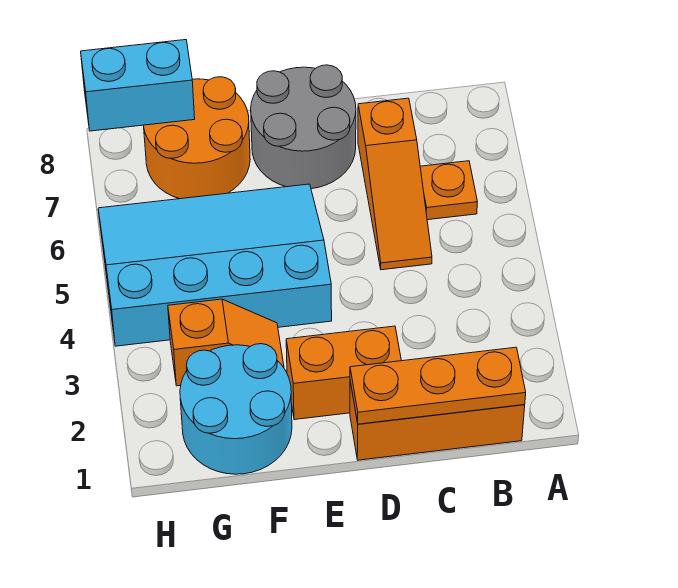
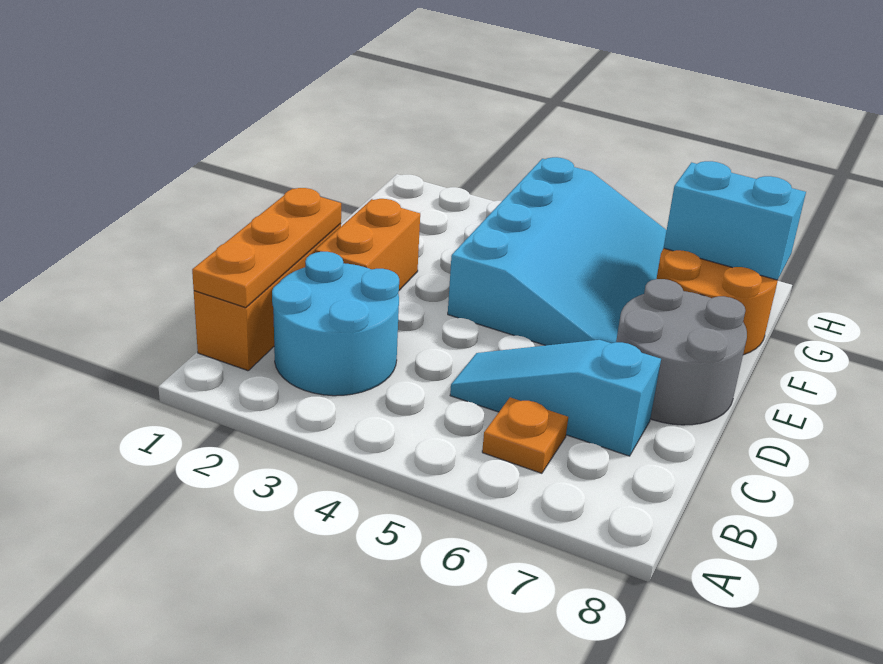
orange 1x3 slope [358,98,432,270] -> cyan 1x3 slope [450,340,661,456]
cyan 2x2 round brick [180,344,292,474] -> cyan 2x2 round brick moved to [272,252,399,396]
orange 1x2 slope [168,299,284,386] -> none
cyan 1x2 brick [81,40,195,131] -> cyan 1x2 brick turned to [664,161,806,280]

